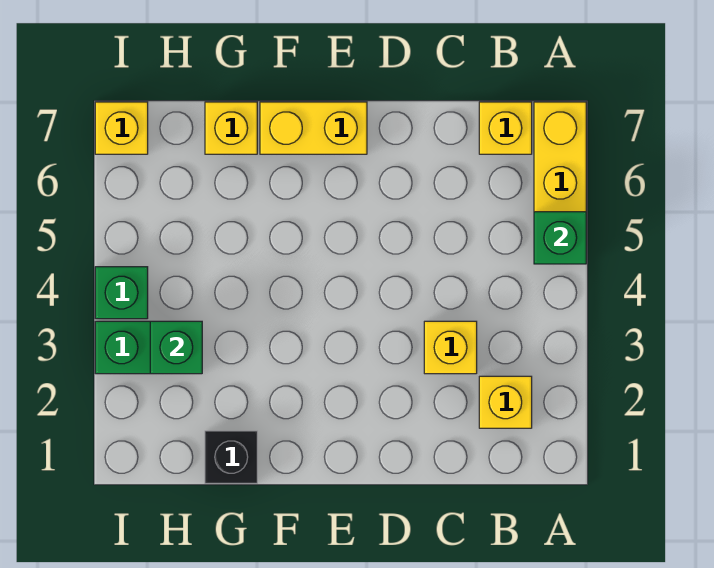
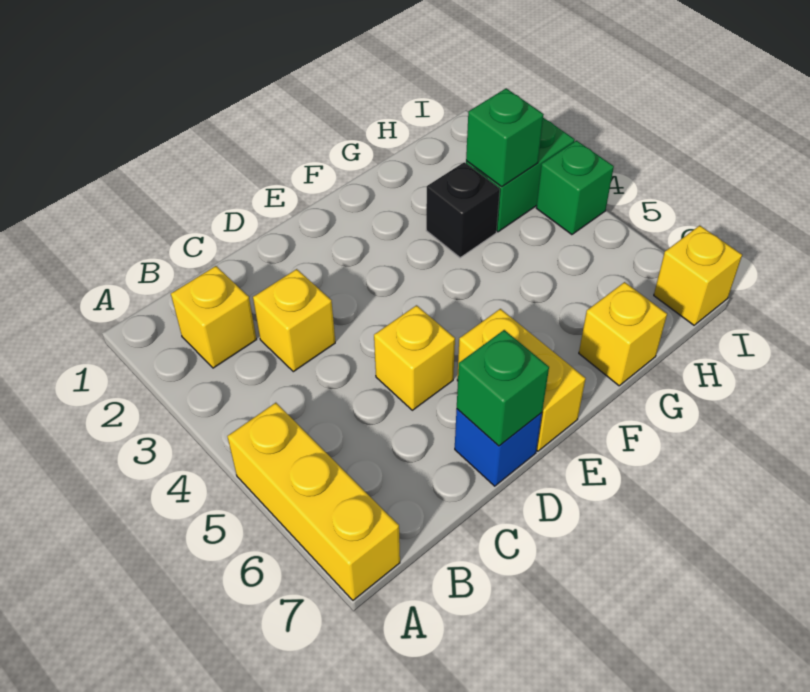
green 1x1 brick [534,212,586,264] -> green 1x1 brick moved to [457,330,549,446]
yellow 1x1 brick [479,102,532,154] -> yellow 1x1 brick moved to [374,305,455,410]
none -> blue 1x1 brick [455,409,542,486]
yellow 1x2 brick [260,102,367,154] -> yellow 1x2 brick turned to [457,309,586,451]
black 1x1 brick [205,431,257,483] -> black 1x1 brick moved to [426,162,500,258]

